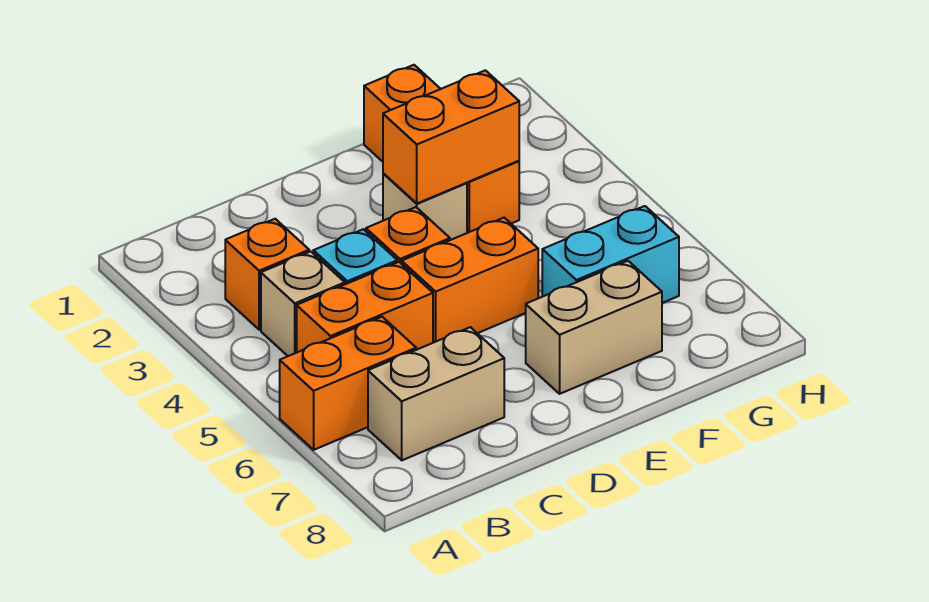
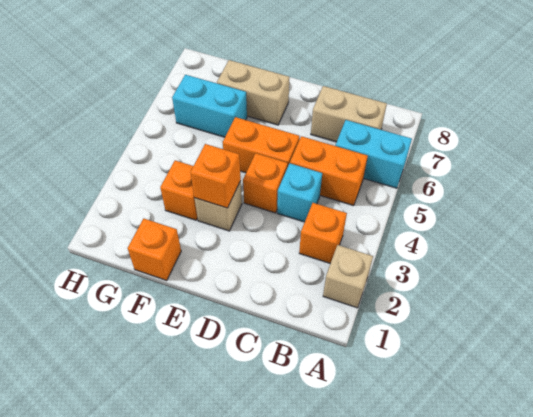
orange 1x2 brick [280,317,416,450] -> cyan 1x2 brick [335,120,412,188]
tan 1x1 brick [261,251,345,356] -> tan 1x1 brick moved to [323,245,373,308]
orange 1x2 brick [383,70,519,203] -> orange 1x1 brick [191,144,241,208]

